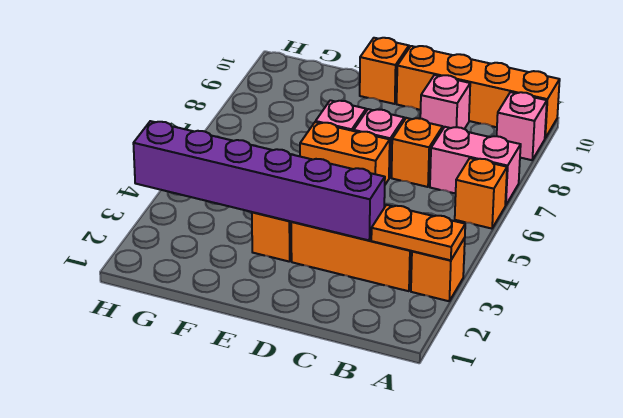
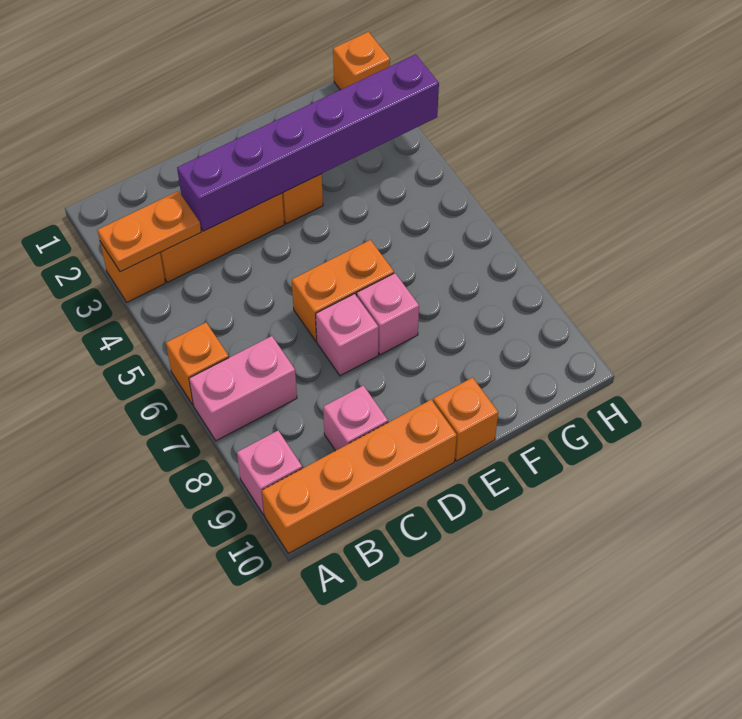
orange 1x1 brick [392,118,443,187] -> orange 1x1 brick moved to [333,32,390,90]

